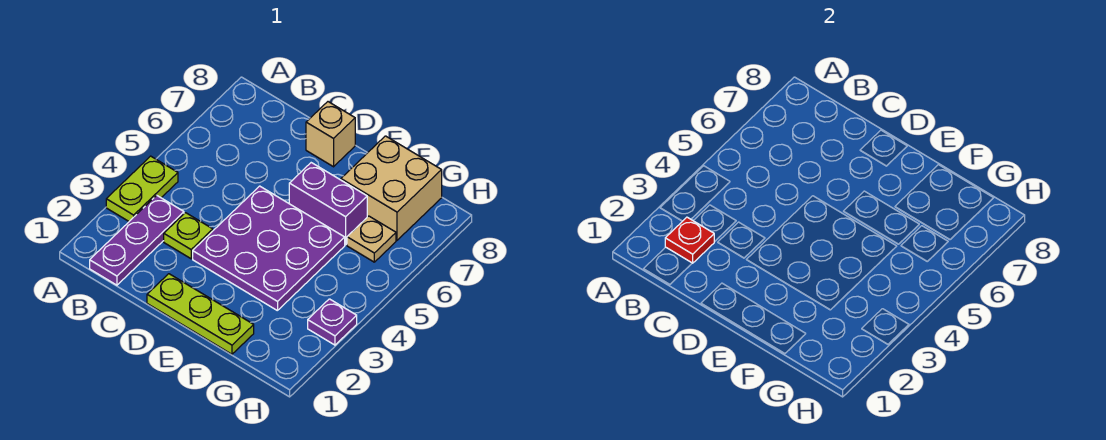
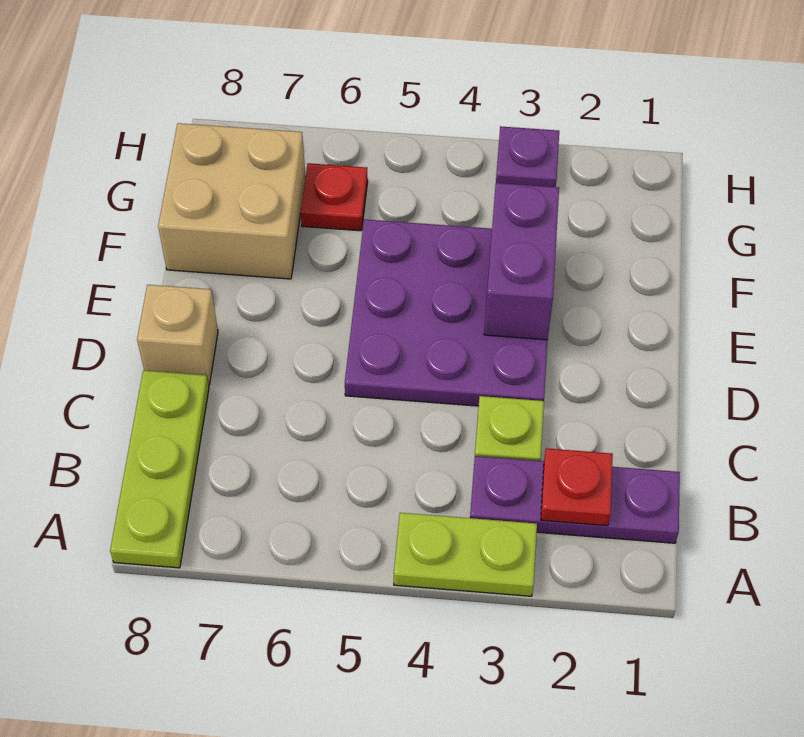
lime 1x3 plate [147,274,254,354] -> lime 1x3 plate moved to [110,370,209,568]
purple 1x2 brick [289,163,367,245] -> purple 1x2 brick moved to [484,183,559,340]
tan 1x1 plate [347,216,396,262] -> red 1x1 plate [301,163,368,231]

